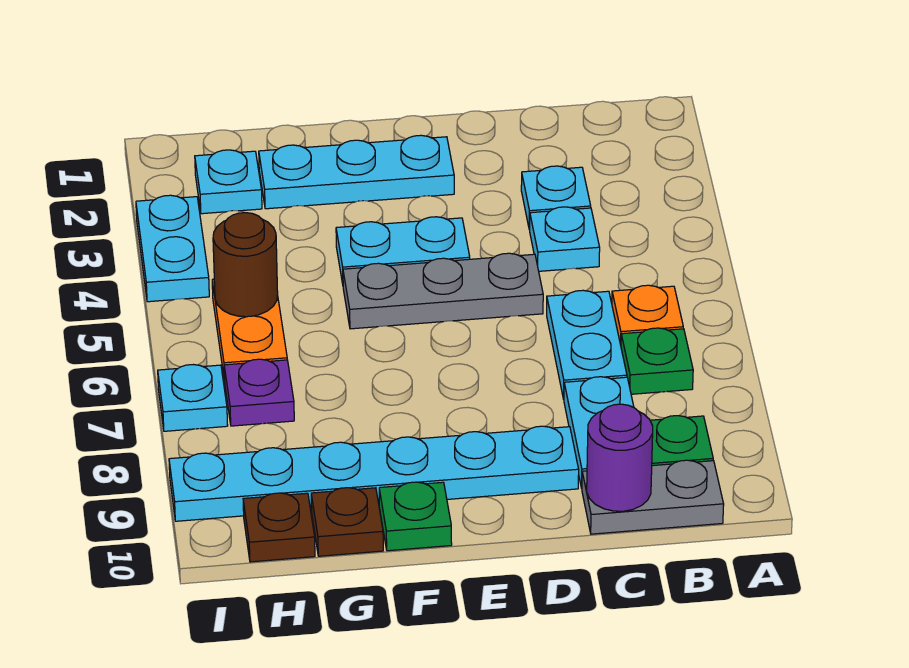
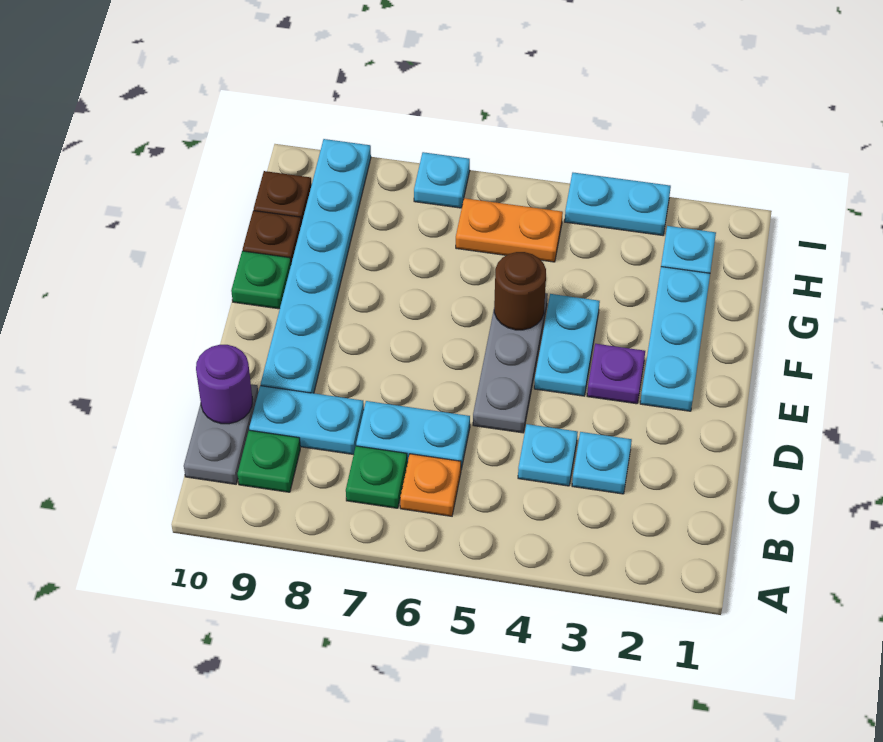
brown 1x1 round brick [213,213,278,317] -> brown 1x1 round brick moved to [494,252,546,330]
purple 1x1 plate [224,359,294,426] -> purple 1x1 plate moved to [587,344,645,404]

